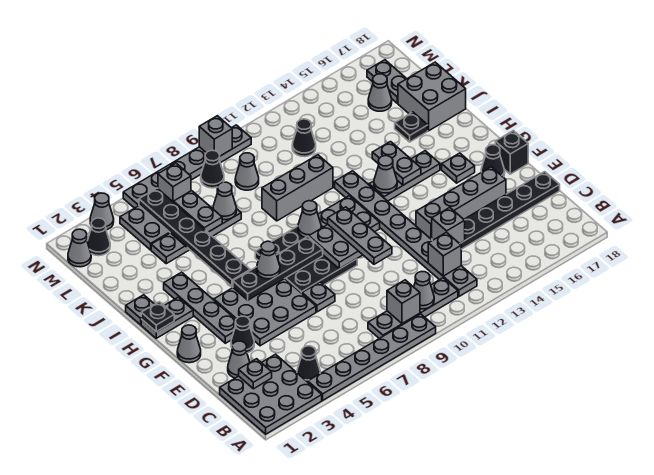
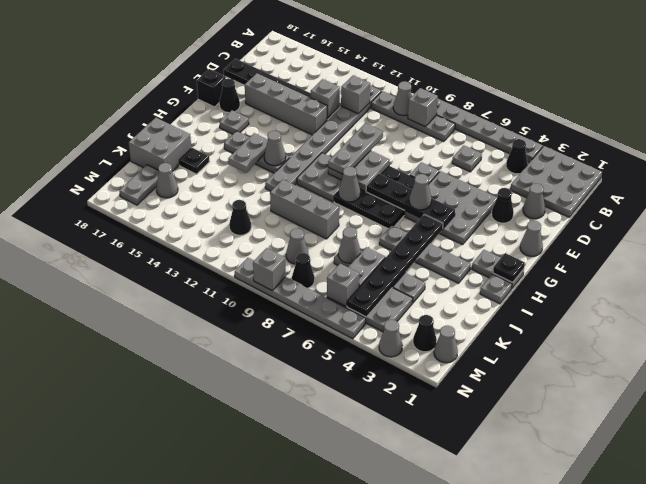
grey 1x1 plate [239,359,272,389] -> grey 1x1 plate moved to [452,145,482,172]
grey 1x4 plate [164,272,236,343] -> grey 1x4 plate turned to [379,225,471,283]

